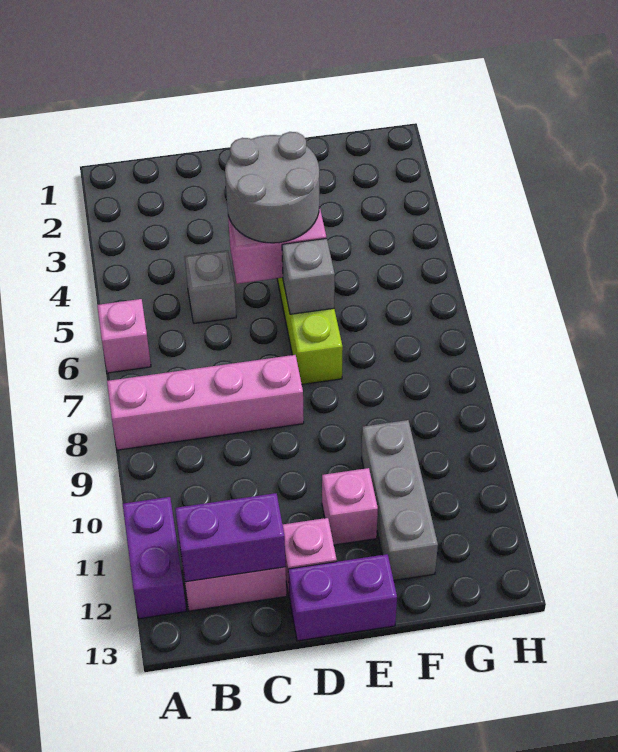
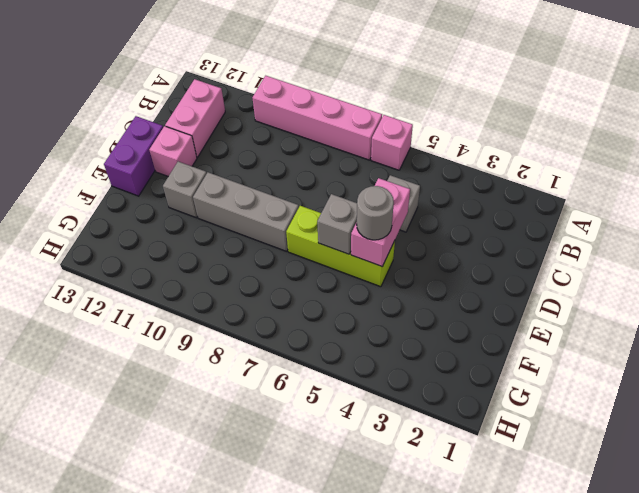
pink 1x4 brick [107,355,304,450] -> pink 1x4 brick turned to [253,76,382,160]
purple 1x2 brick [123,497,186,619] -> none
purple 1x2 brick [175,493,286,582] -> none
grey 2x2 round brick [225,132,319,243] -> grey 1x1 round brick [357,186,394,240]
pink 1x1 brick [322,468,378,545] -> grey 1x1 brick [163,162,207,218]
grey 1x3 brick [361,420,438,580] -> grey 1x3 brick moved to [193,172,299,251]

